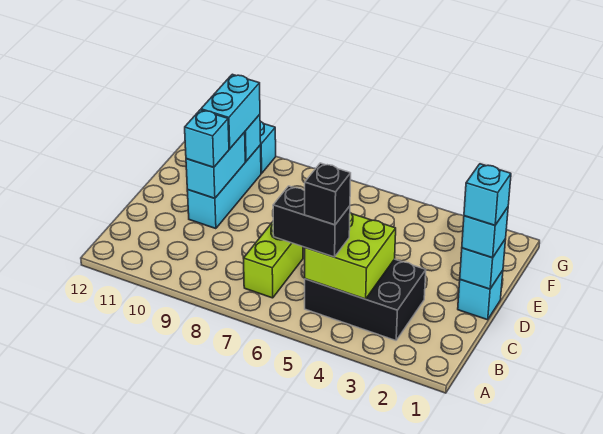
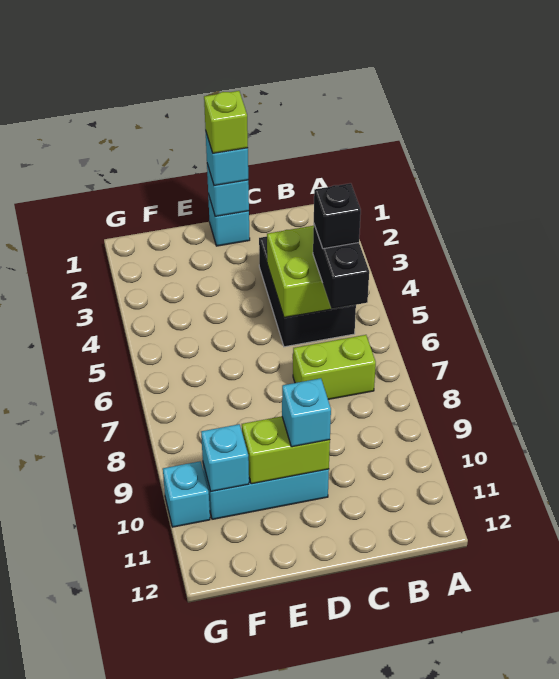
cyan 1x1 brick [464,164,511,225] -> lime 1x1 brick [204,91,248,153]
cyan 1x2 brick [186,132,245,198] -> lime 1x2 brick [242,416,330,484]
cyan 1x2 brick [201,74,260,149] -> none

